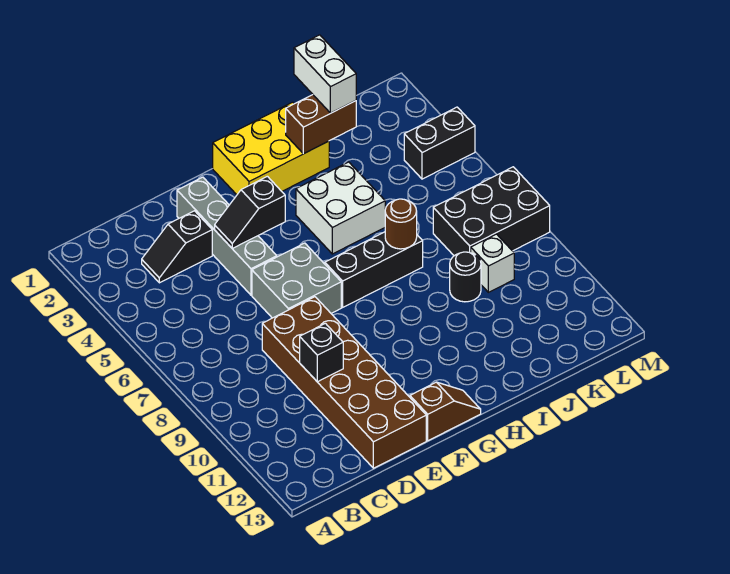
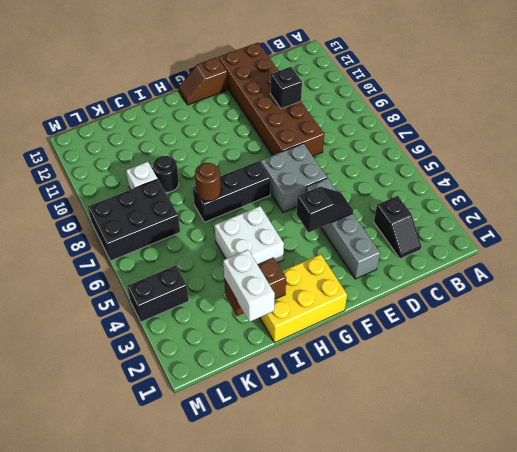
black 1x2 slope [142,211,212,283] -> black 1x2 slope turned to [374,196,421,259]

